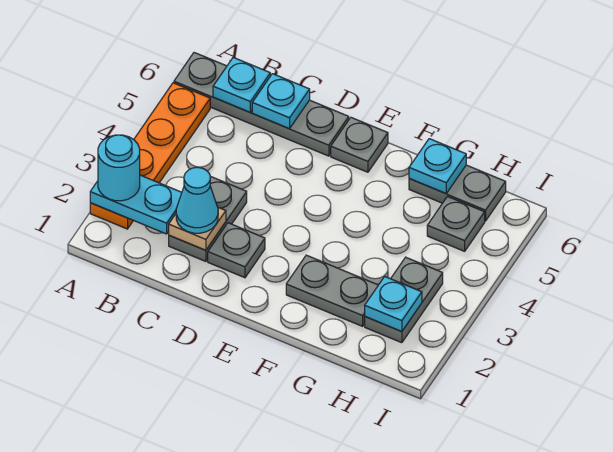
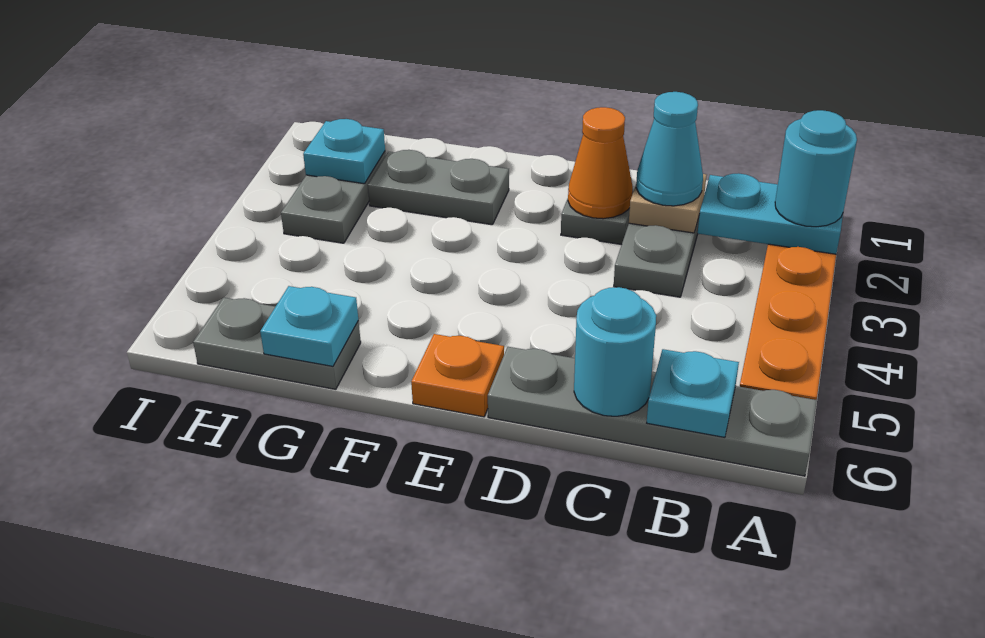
cyan 1x1 plate [252,74,310,129] -> cyan 1x1 round brick [574,287,656,416]
none -> orange 1x1 cone [568,107,633,219]
grey 1x1 plate [331,118,388,172] -> orange 1x1 plate [411,334,504,417]
grey 1x1 plate [427,197,485,251] -> none

